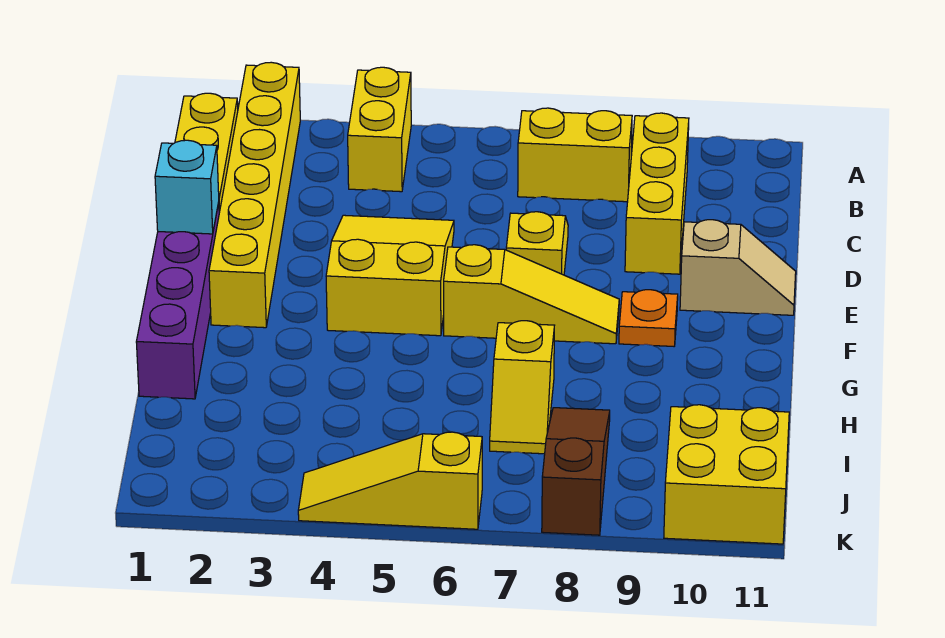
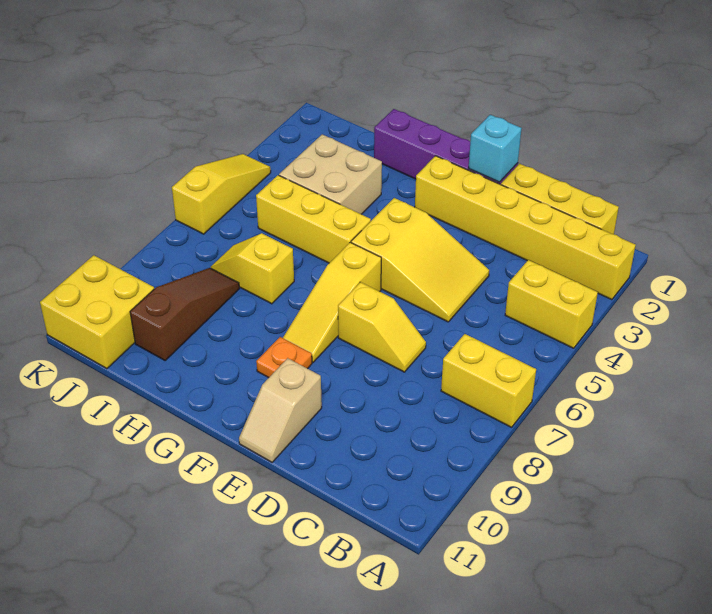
yellow 1x2 brick [518,108,632,202] -> yellow 1x2 brick turned to [441,334,536,427]
yellow 1x3 brick [625,113,689,274] -> yellow 1x3 brick moved to [256,175,371,263]
none -> tan 2x2 brick [279,134,382,214]
brown 1x3 slope [542,408,610,535] -> brown 1x3 slope turned to [130,268,239,360]

